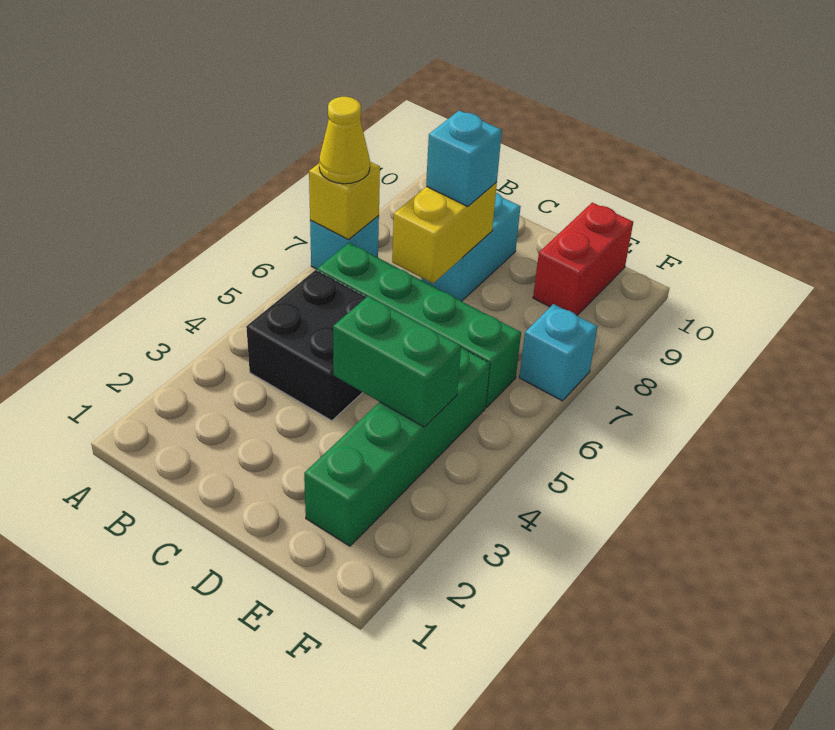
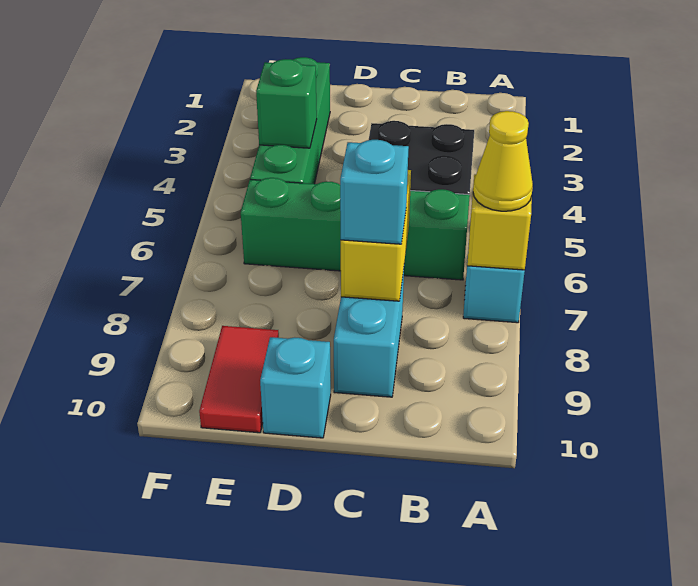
green 1x2 brick [333,296,461,427] -> green 1x1 brick [256,59,317,148]
red 1x2 brick [533,203,633,315] -> red 1x2 tile [199,326,279,433]
cyan 1x1 brick [519,304,598,401] -> cyan 1x1 brick moved to [260,337,331,438]

